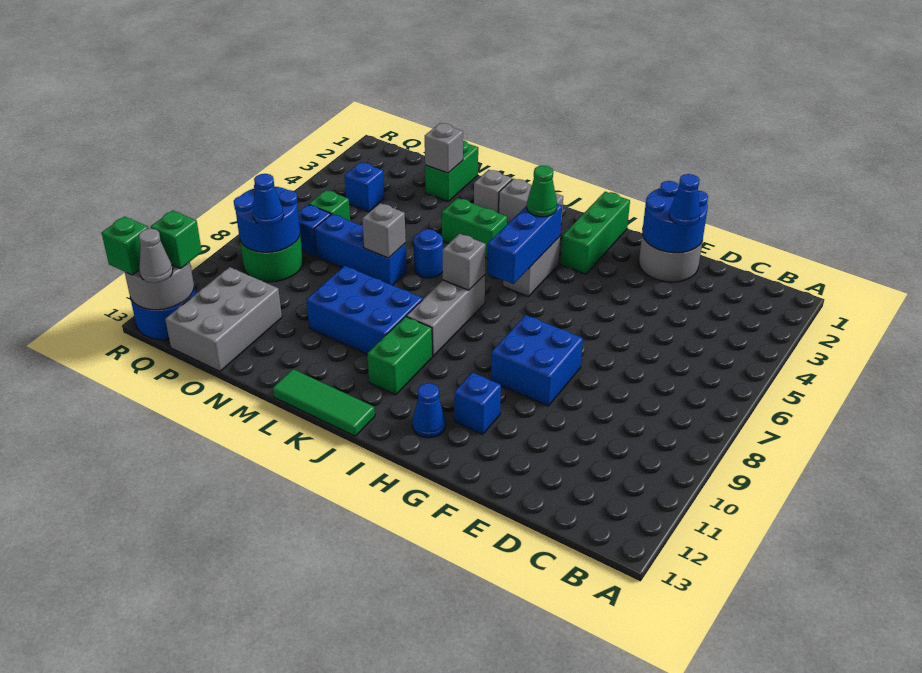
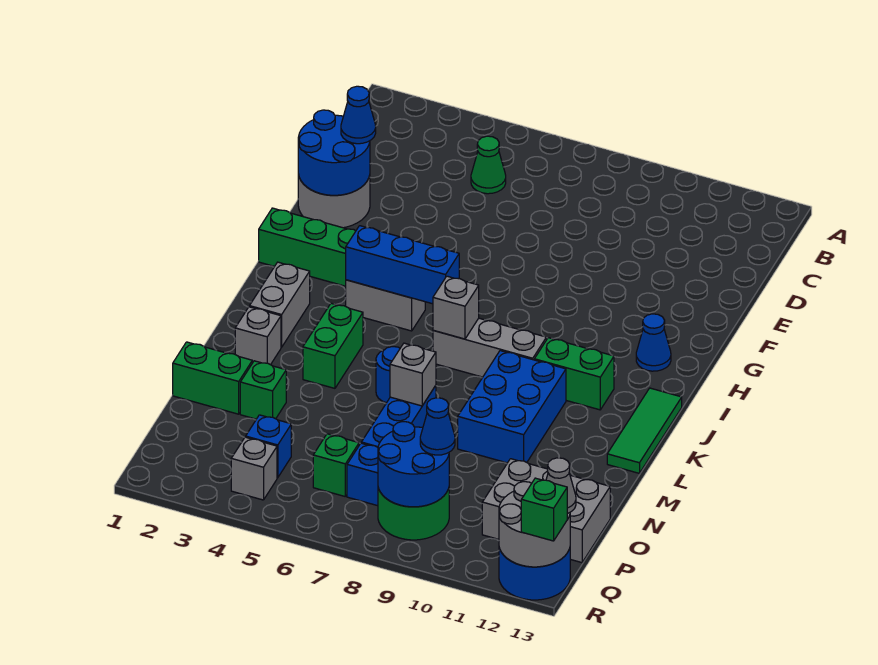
blue 2x2 brick [491,315,583,406] -> none
blue 1x1 brick [454,373,501,434] -> none
green 1x1 cone [527,166,557,217] -> green 1x1 cone moved to [471,136,506,194]
grey 1x1 brick [425,123,463,173] -> grey 1x1 brick moved to [231,437,277,500]
green 1x1 brick [151,210,202,269] -> green 1x1 brick moved to [240,361,286,419]

